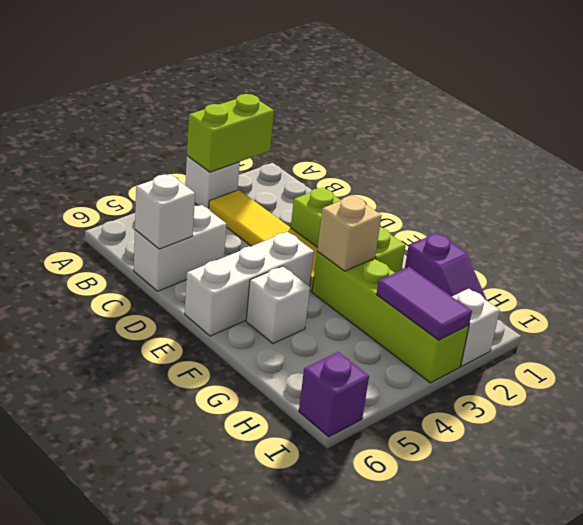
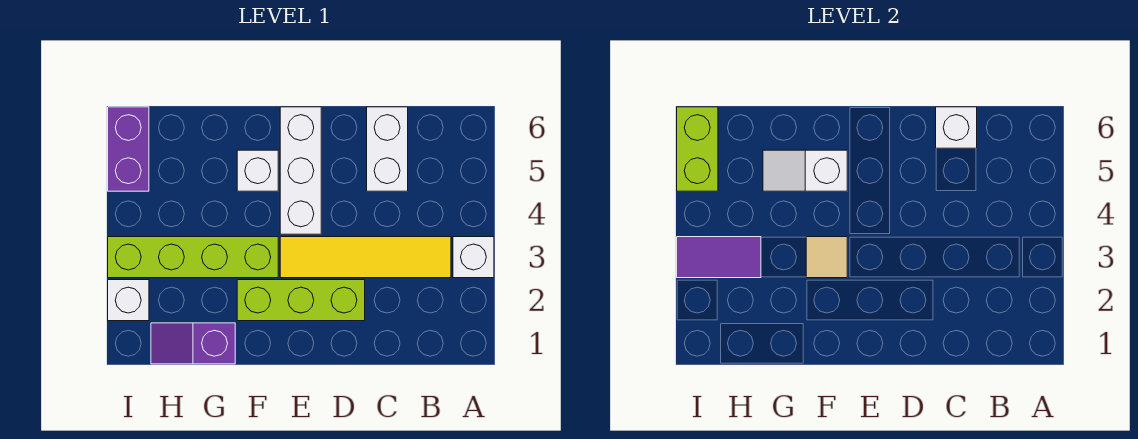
lime 1x2 brick [187,94,274,172] -> lime 1x2 brick moved to [677,107,718,191]
tan 1x1 brick [317,196,382,271] -> tan 1x1 tile [806,237,847,278]
none -> white 1x2 slope [763,150,847,191]
purple 1x1 brick [299,352,369,437] -> purple 1x2 brick [108,107,149,191]

